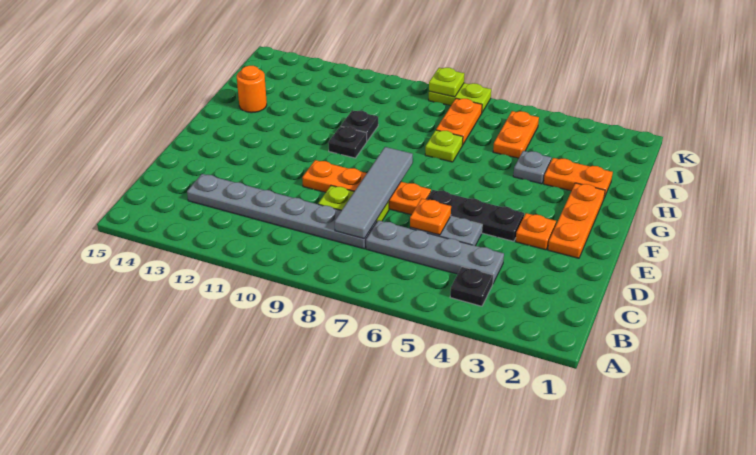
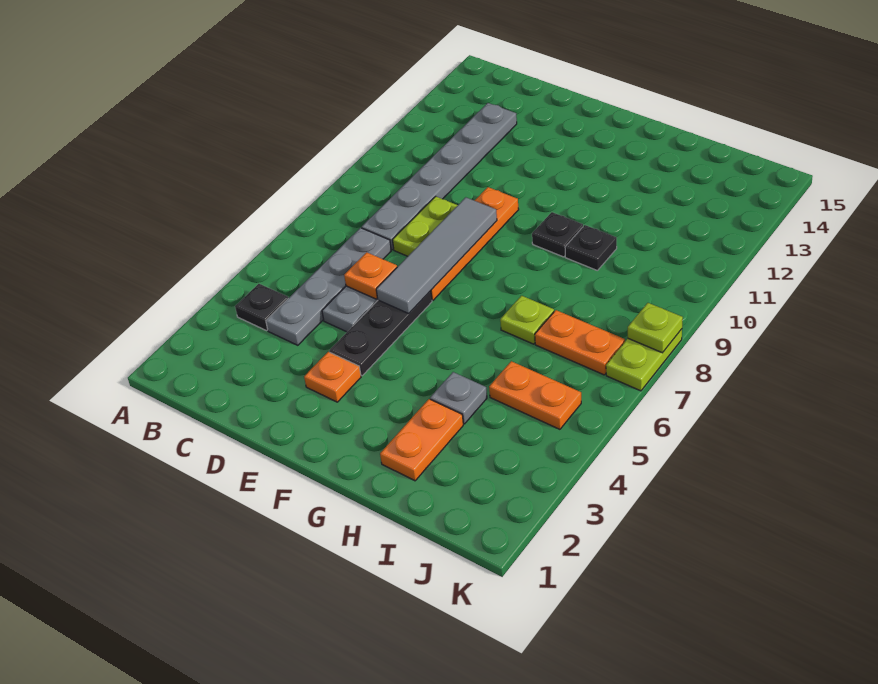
grey 1x4 tile [335,147,413,239] -> grey 1x4 tile turned to [376,197,497,313]
orange 1x3 plate [548,183,605,258] -> none
orange 1x1 round brick [237,66,267,113] -> none

